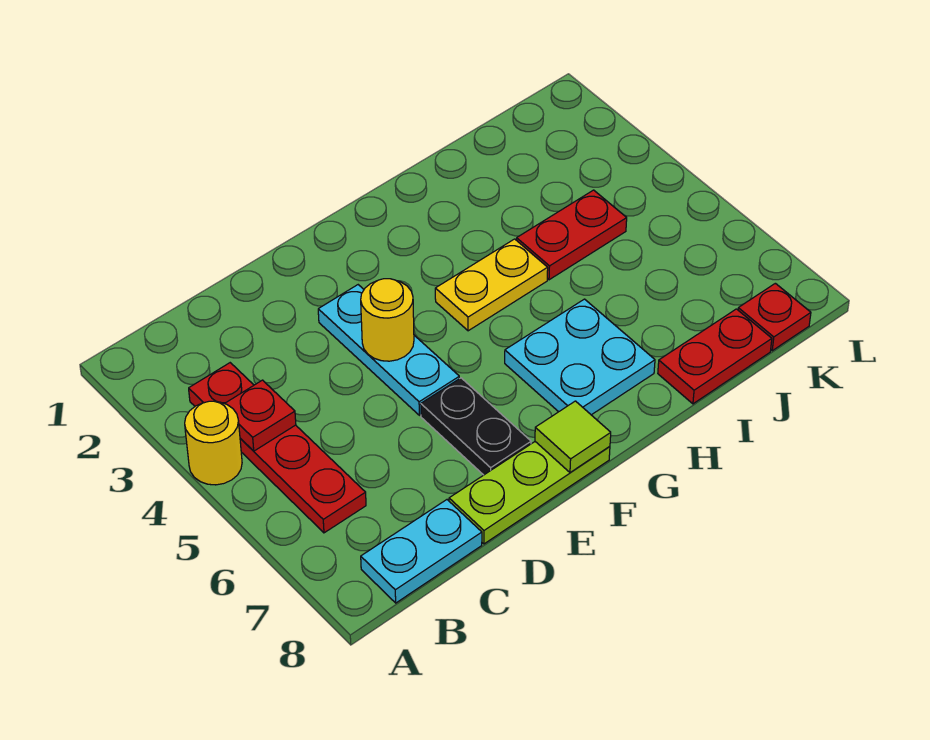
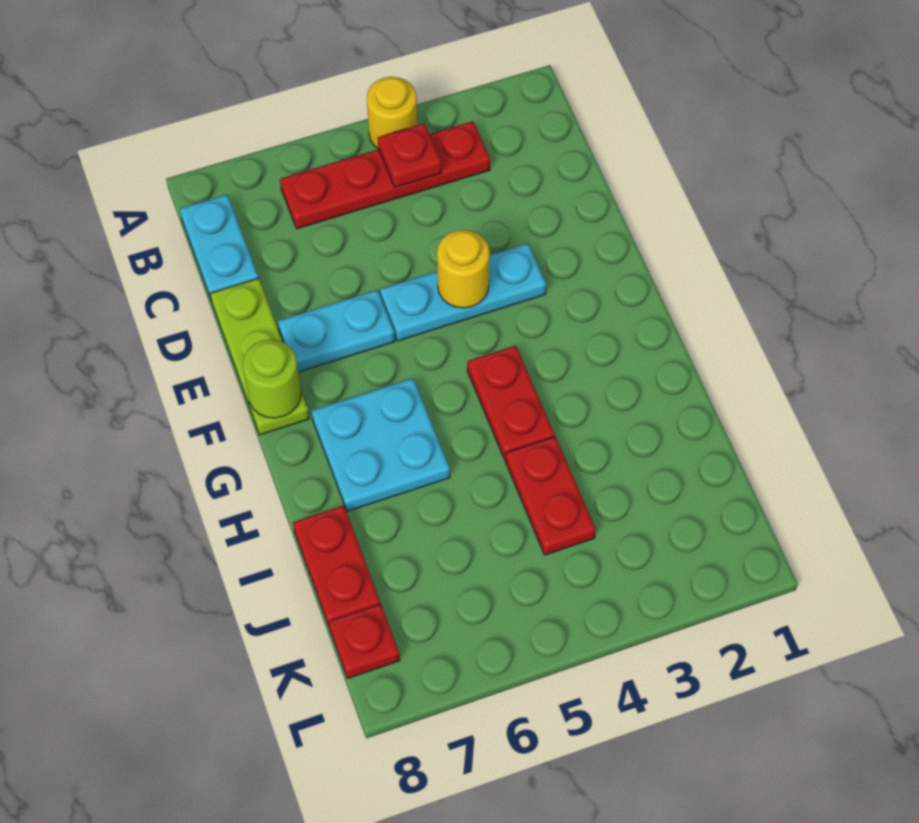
black 1x2 plate [421,378,531,475] -> cyan 1x2 plate [278,290,395,372]
lime 1x1 tile [535,401,611,473] -> lime 1x1 round brick [243,339,301,418]
yellow 1x2 plate [435,239,548,331] -> red 1x2 plate [467,346,555,460]

